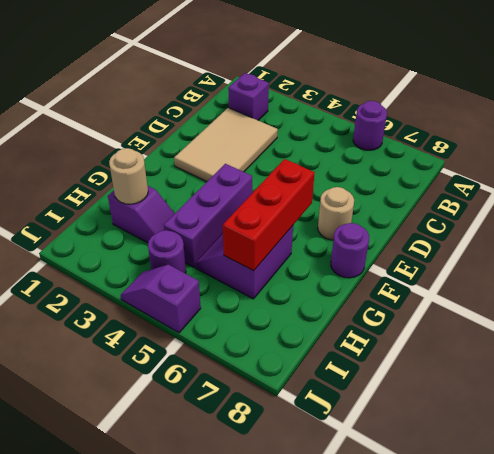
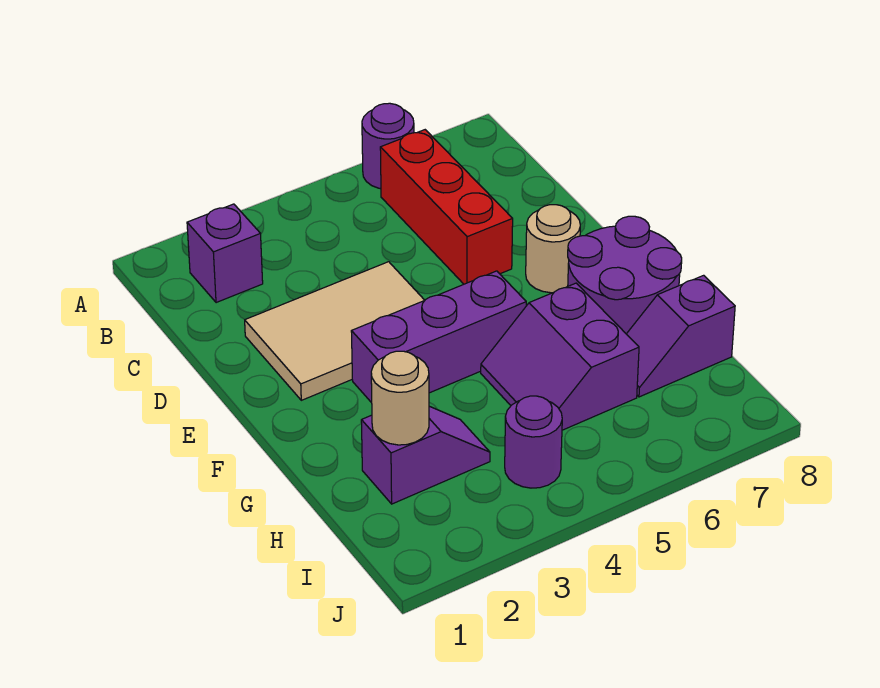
tan 2x3 tile [174,108,278,182] -> tan 2x3 tile turned to [245,262,425,400]
purple 1x3 brick [164,164,252,267] -> purple 1x3 brick turned to [351,271,526,403]
red 1x3 brick [223,159,315,271] -> red 1x3 brick moved to [380,130,513,284]
purple 1x1 round brick [331,223,369,278] -> purple 2x2 round brick [568,216,682,334]
purple 1x2 slope [121,265,201,333] -> purple 1x2 slope moved to [627,275,735,397]

